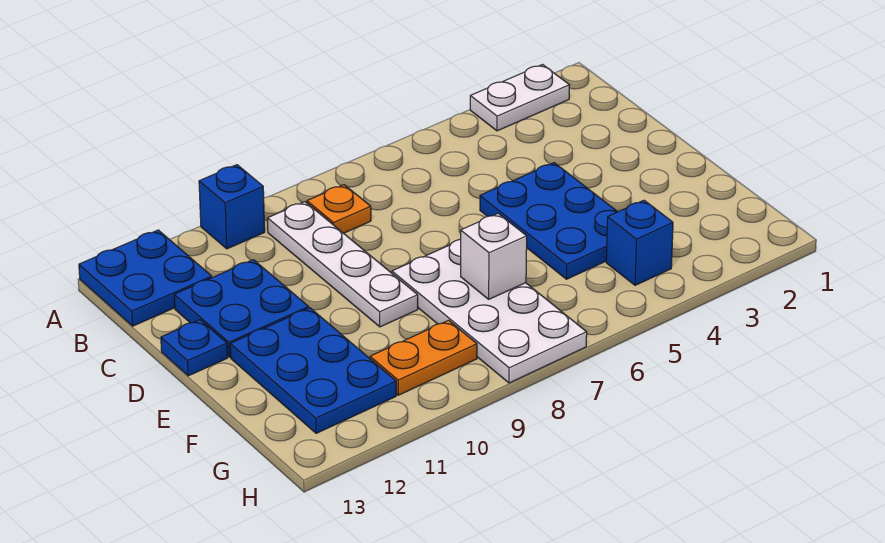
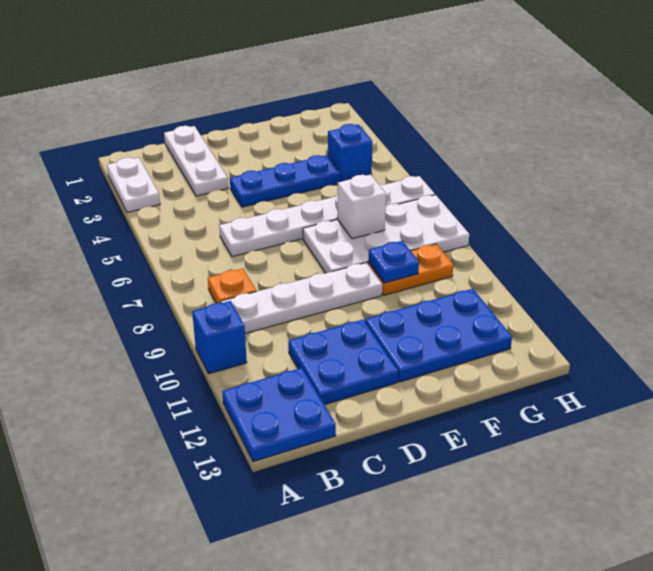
none -> white 1x3 plate [164,126,228,196]
none -> white 1x6 plate [219,176,435,257]
blue 2x3 plate [480,163,617,279] -> blue 1x3 plate [230,155,340,207]
blue 1x1 plate [161,320,228,376] -> blue 1x1 plate moved to [368,241,419,283]
orange 1x2 plate [370,320,477,395] -> orange 1x2 plate turned to [368,244,453,295]

